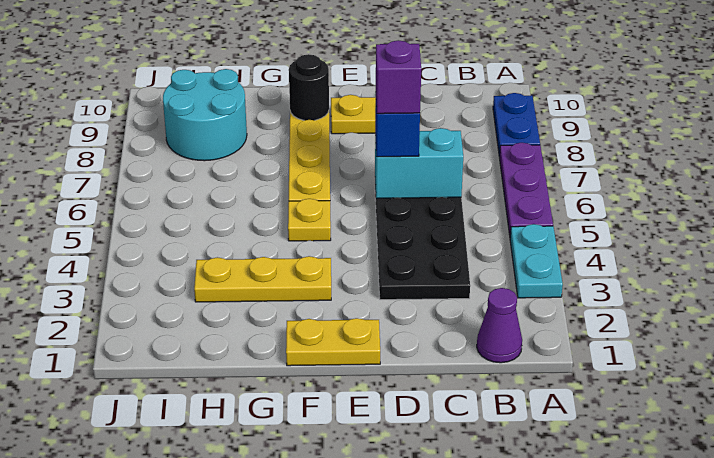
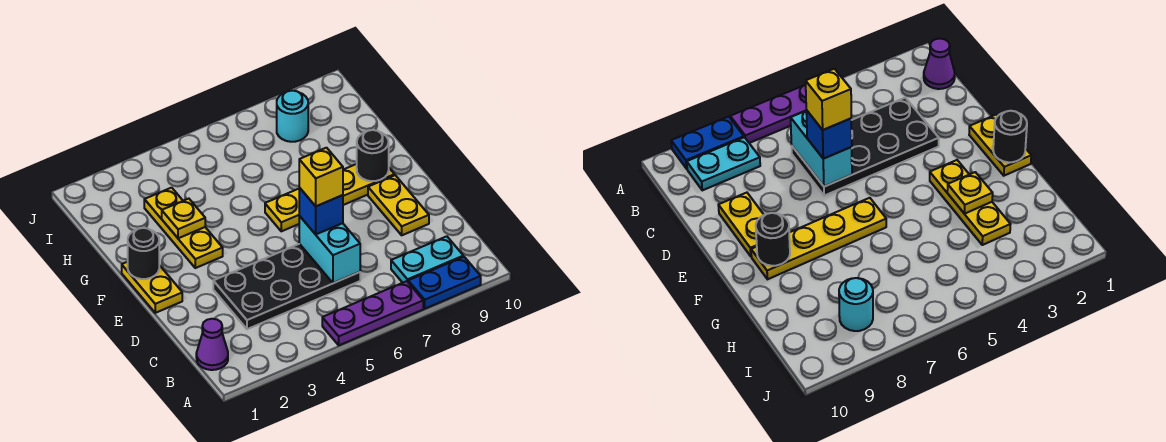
cyan 1x2 plate [510,224,563,298] -> cyan 1x2 plate moved to [391,236,463,283]
purple 1x1 brick [376,40,421,114] -> yellow 1x1 brick [299,148,343,206]
none -> black 1x1 round brick [128,228,159,279]
yellow 1x1 plate [288,199,331,241] -> yellow 1x1 plate moved to [162,199,205,238]
cyan 2x2 round brick [163,69,247,161] -> cyan 1x1 round brick [277,91,308,142]

